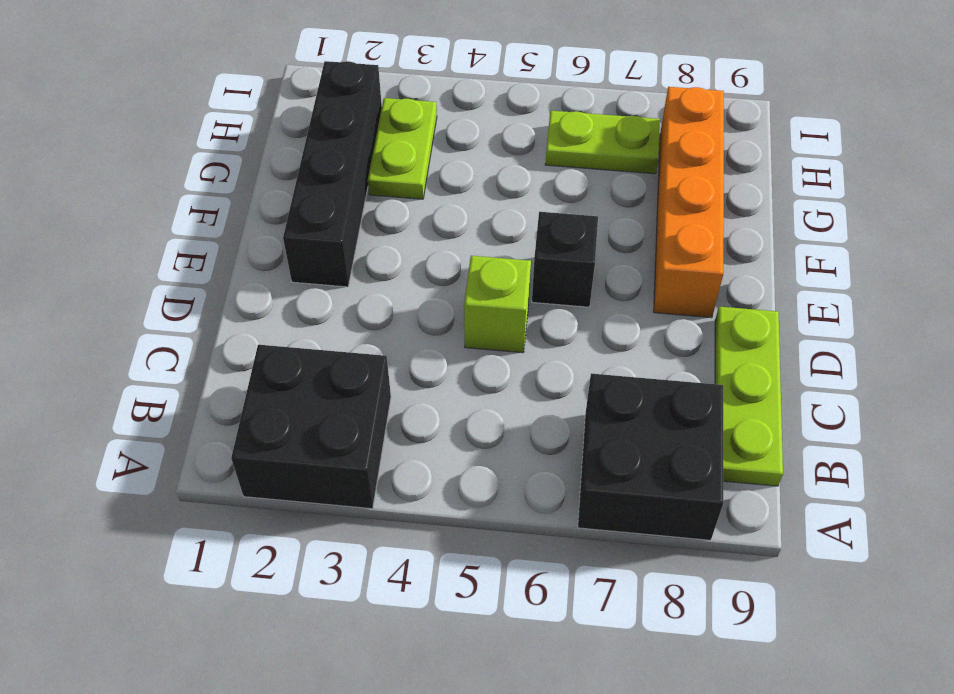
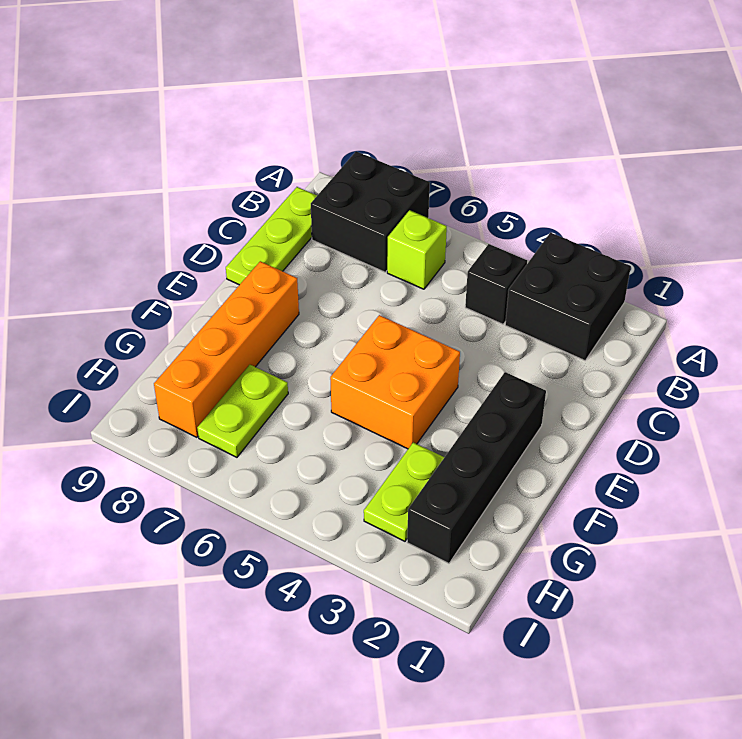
lime 1x1 brick [464,256,531,353] -> lime 1x1 brick moved to [387,210,447,289]
none -> orange 2x2 brick [330,315,460,449]
black 1x1 brick [532,212,598,307] -> black 1x1 brick moved to [465,244,527,324]
lime 1x2 plate [545,111,660,174] -> lime 1x2 plate turned to [197,365,288,457]

